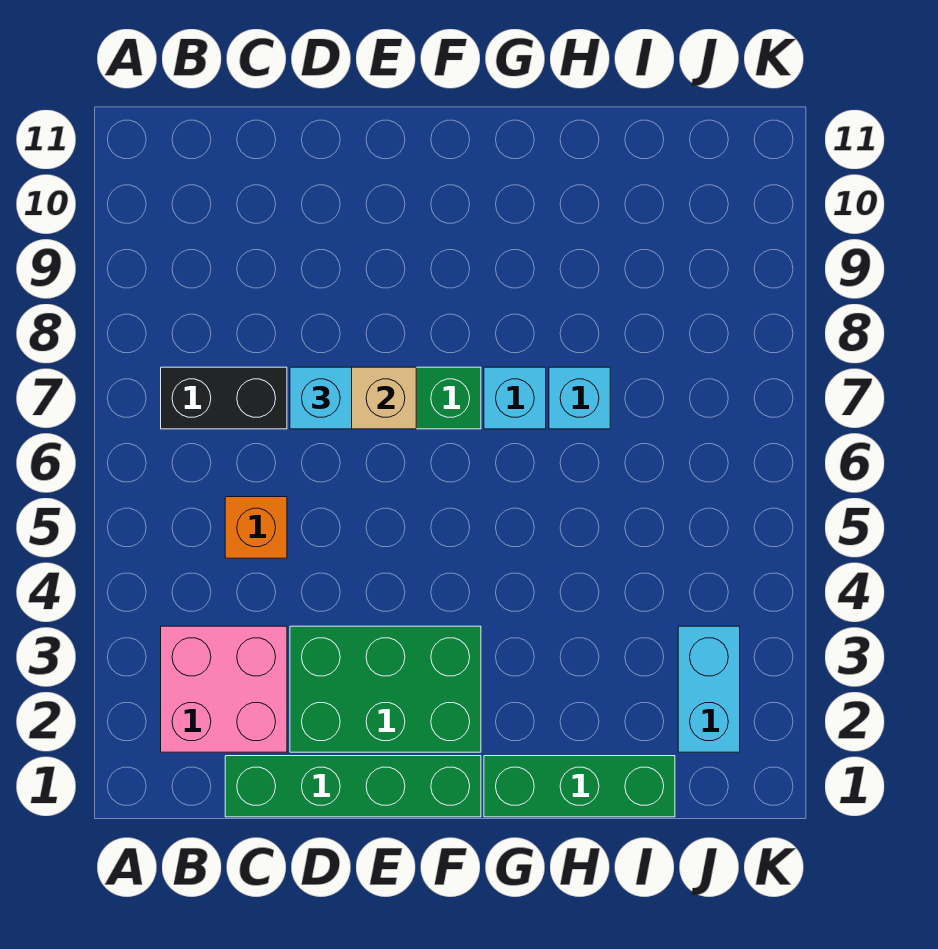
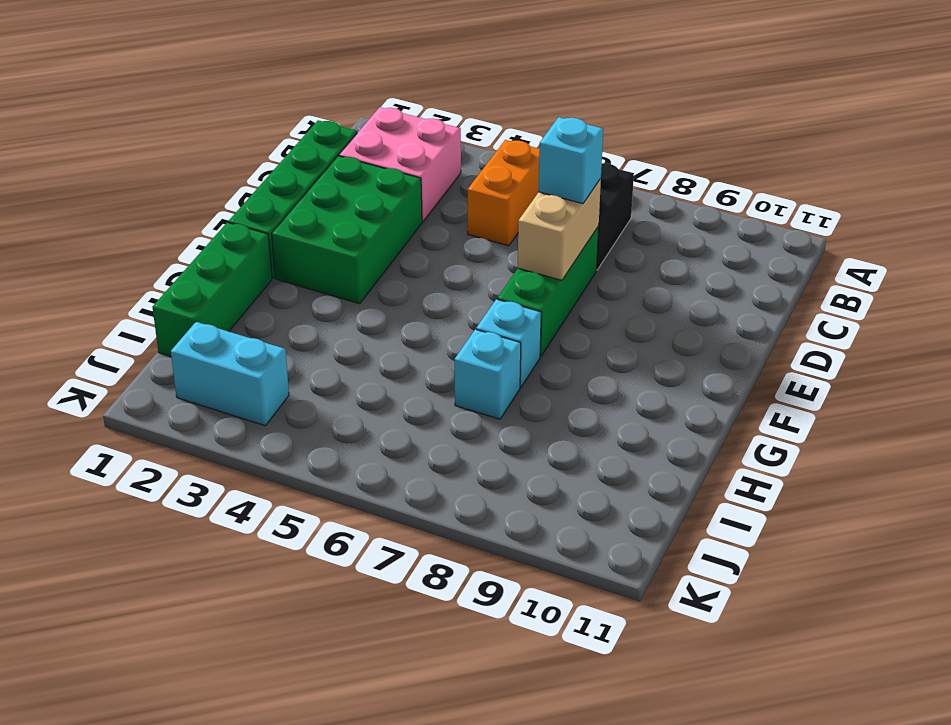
orange 1x1 brick [225,497,287,558] -> orange 1x2 brick [468,140,540,246]

